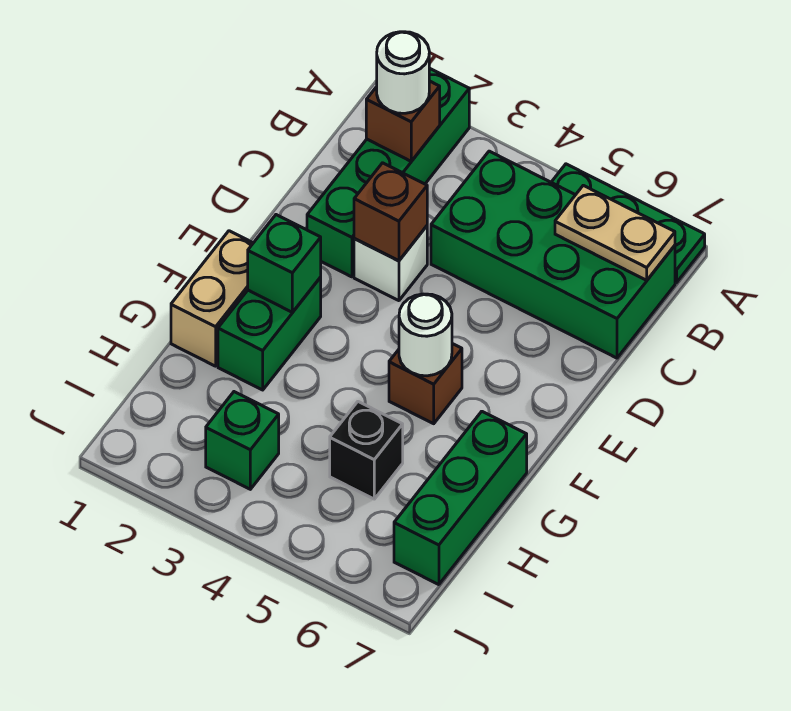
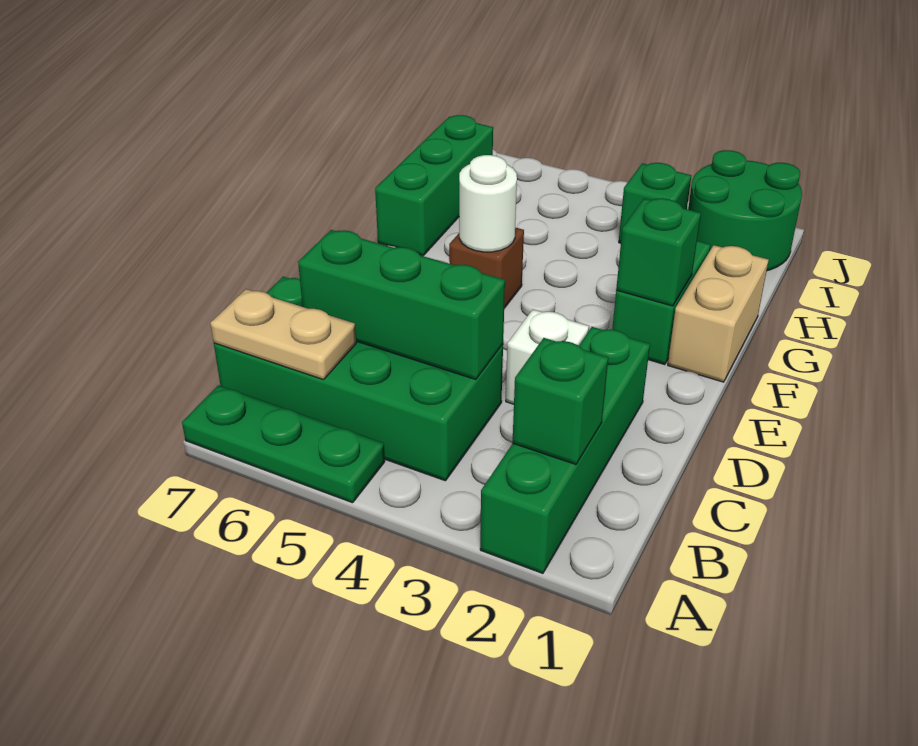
brown 1x1 brick [366,81,440,161] -> green 1x1 brick [512,338,608,464]
white 1x1 round brick [377,32,429,113] -> none
none -> green 1x3 brick [298,230,505,379]
brown 1x1 brick [354,163,427,261] -> none
black 1x1 brick [330,402,403,499] -> none
none -> green 2x2 round brick [688,150,802,271]

